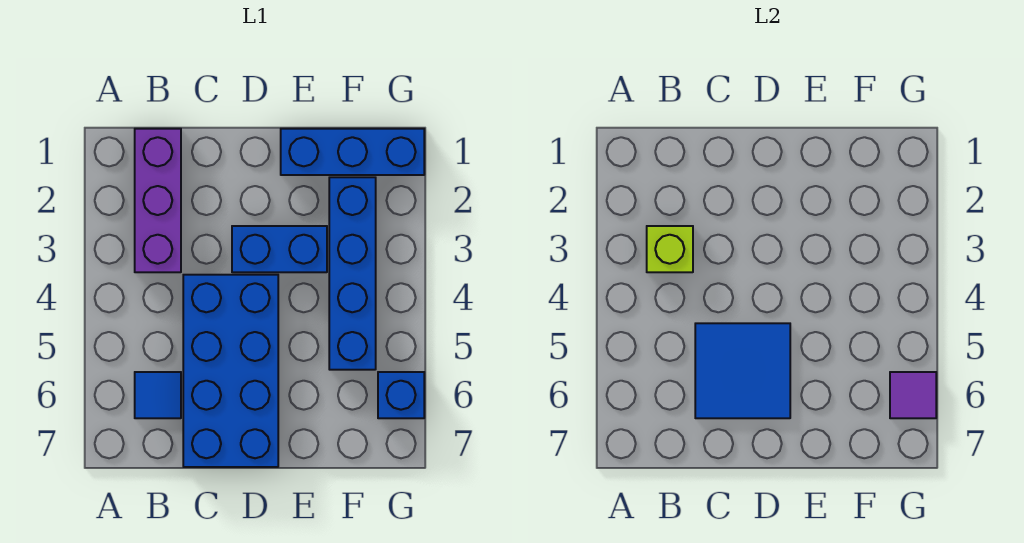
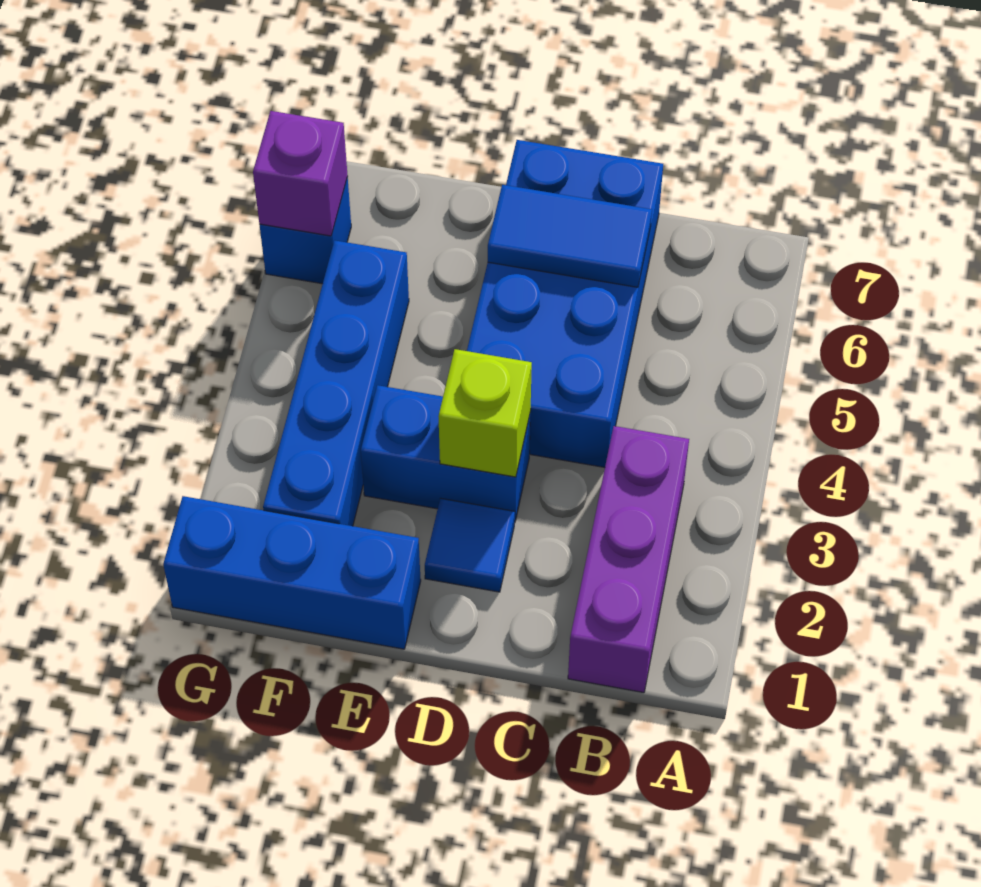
lime 1x1 brick [647,226,693,272] -> lime 1x1 brick moved to [438,349,532,477]
blue 1x1 tile [135,372,181,418] -> blue 1x1 tile moved to [425,498,515,592]
blue 2x2 tile [695,323,790,418] -> blue 1x2 tile [488,185,652,287]
purple 1x1 tile [890,372,936,418] -> purple 1x1 brick [253,111,348,236]

